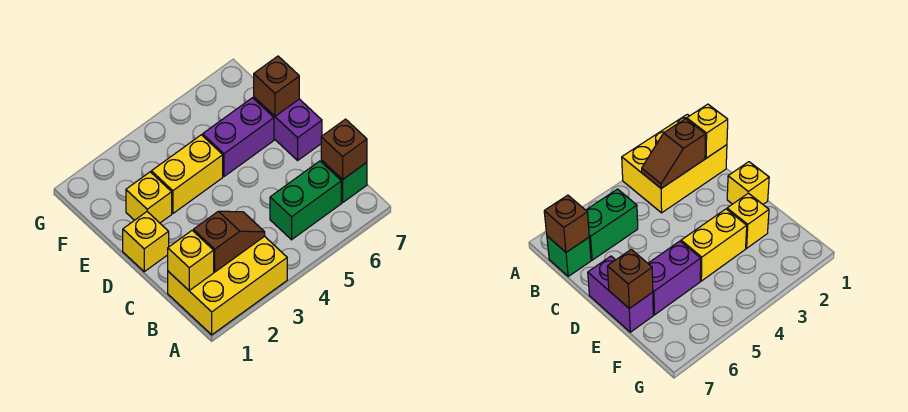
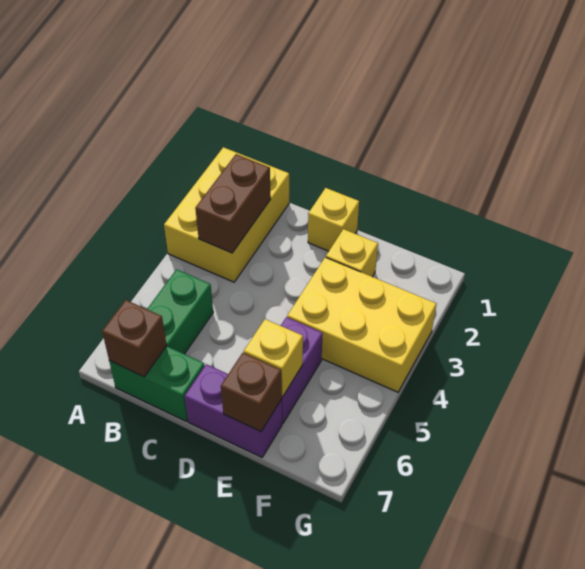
yellow 1x1 brick [168,231,214,290] -> yellow 1x1 brick moved to [244,319,303,397]
brown 1x2 slope [193,211,265,272] -> brown 1x2 brick [195,154,271,253]
green 1x1 brick [321,160,367,202] -> green 1x2 brick [109,346,205,421]
yellow 1x2 brick [151,135,223,214] -> yellow 2x3 brick [287,257,436,392]

